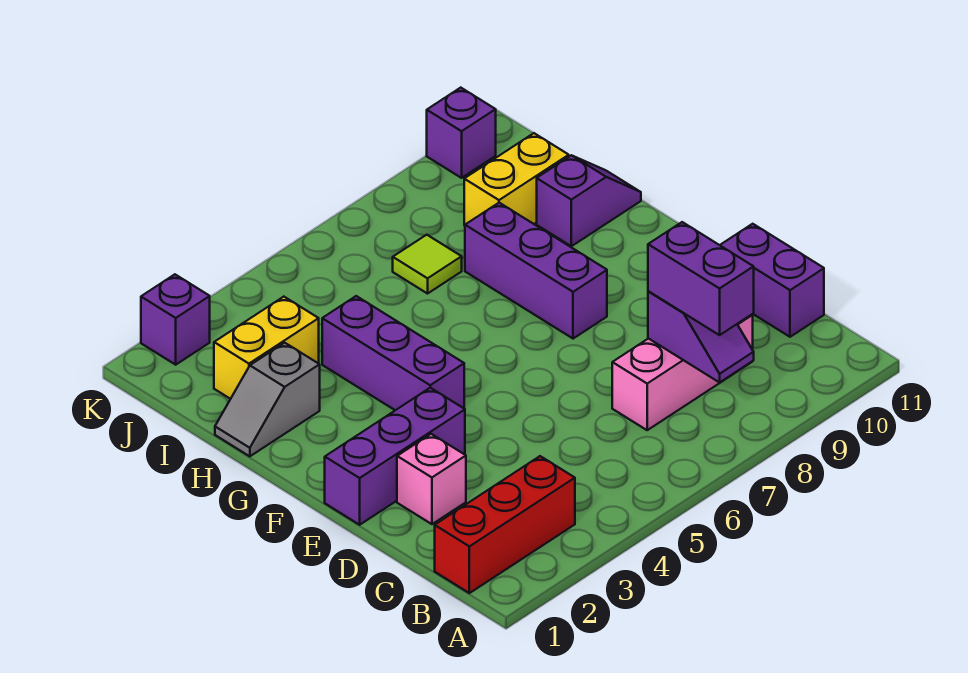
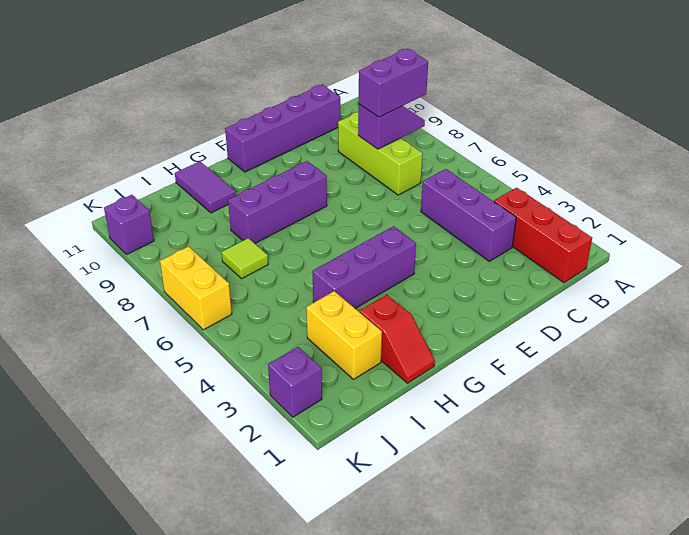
pink 1x3 brick [612,315,753,430] -> lime 1x3 brick [338,112,422,195]
purple 1x2 brick [720,224,824,337] -> purple 1x4 brick [225,85,340,172]
pink 1x1 brick [397,434,466,524] -> none
purple 1x3 brick [325,388,465,525] -> purple 1x3 brick moved to [421,169,516,261]
grey 1x2 slope [215,343,320,456] -> red 1x2 slope [360,295,435,383]
purple 1x2 slope [537,155,641,246] -> purple 1x2 tile [175,161,236,213]
yellow 1x2 brick [464,133,569,225] -> yellow 1x2 brick moved to [160,246,232,330]

